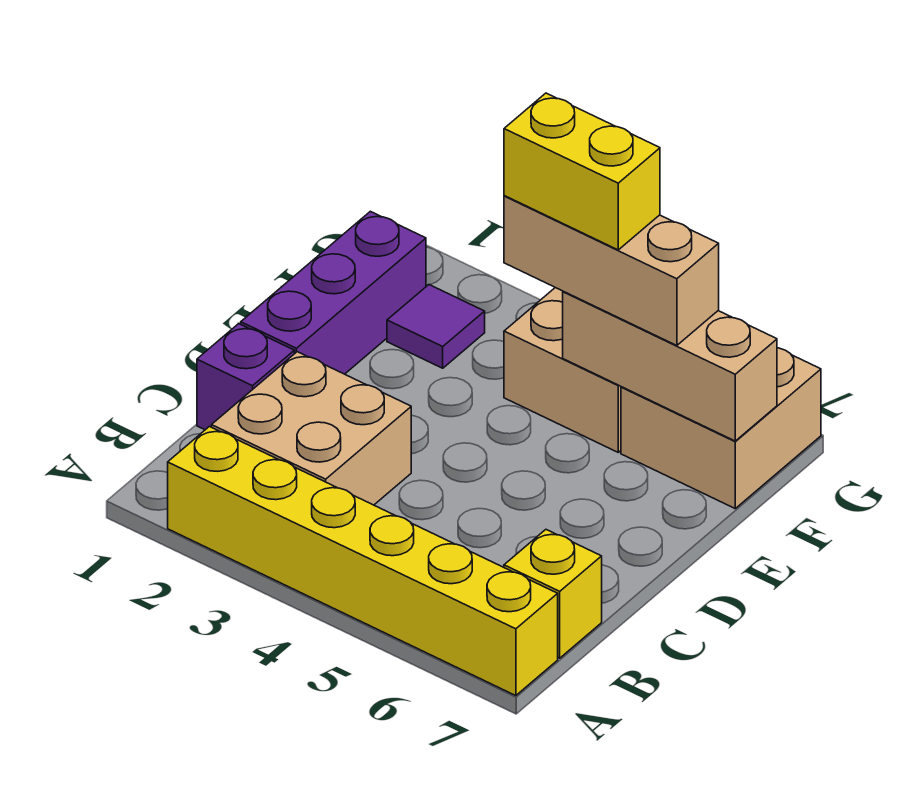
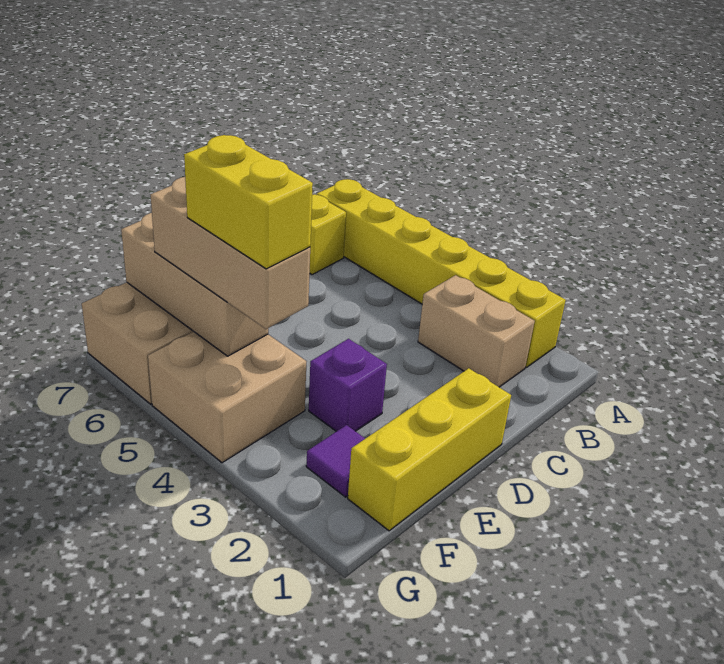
tan 2x2 brick [212,352,411,505] -> tan 1x2 brick [418,275,535,387]
purple 1x1 brick [197,324,294,430] -> purple 1x1 brick moved to [309,339,387,431]
purple 1x3 brick [241,211,426,374] -> yellow 1x3 brick [348,368,511,531]

